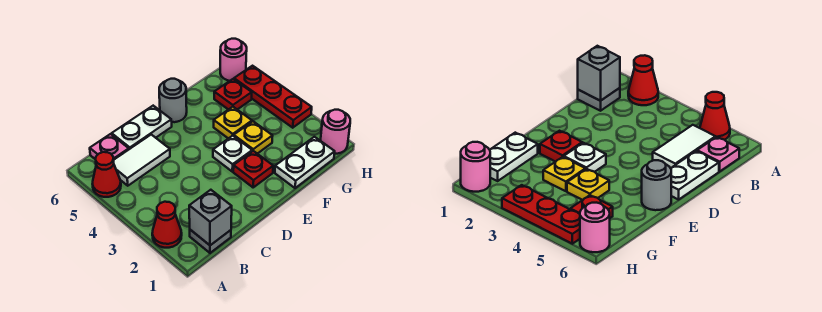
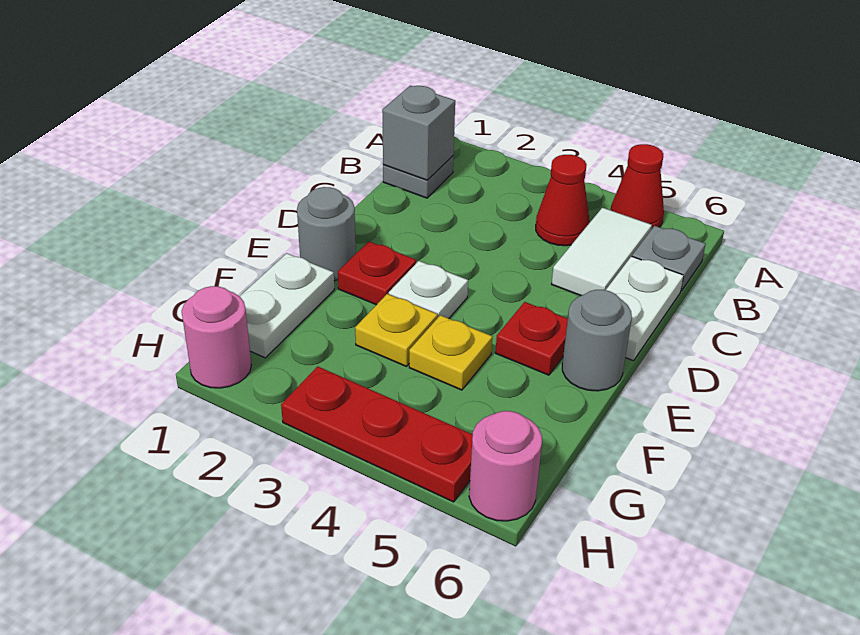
red 1x1 cone [152,202,182,248] -> red 1x1 cone moved to [536,155,590,246]
pink 1x1 plate [90,134,129,160] -> grey 1x1 plate [632,226,706,291]
none -> grey 1x1 round brick [297,187,356,281]
red 1x1 plate [214,79,252,110] -> red 1x1 plate moved to [495,302,568,375]

